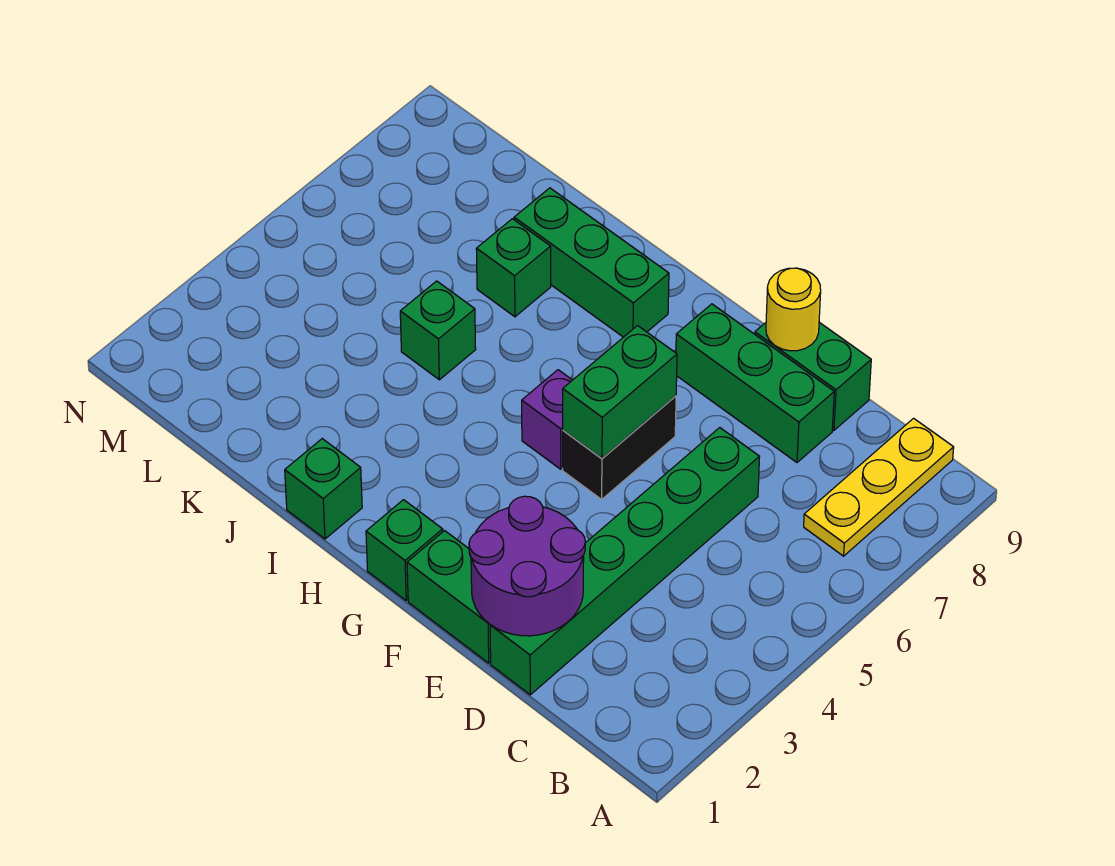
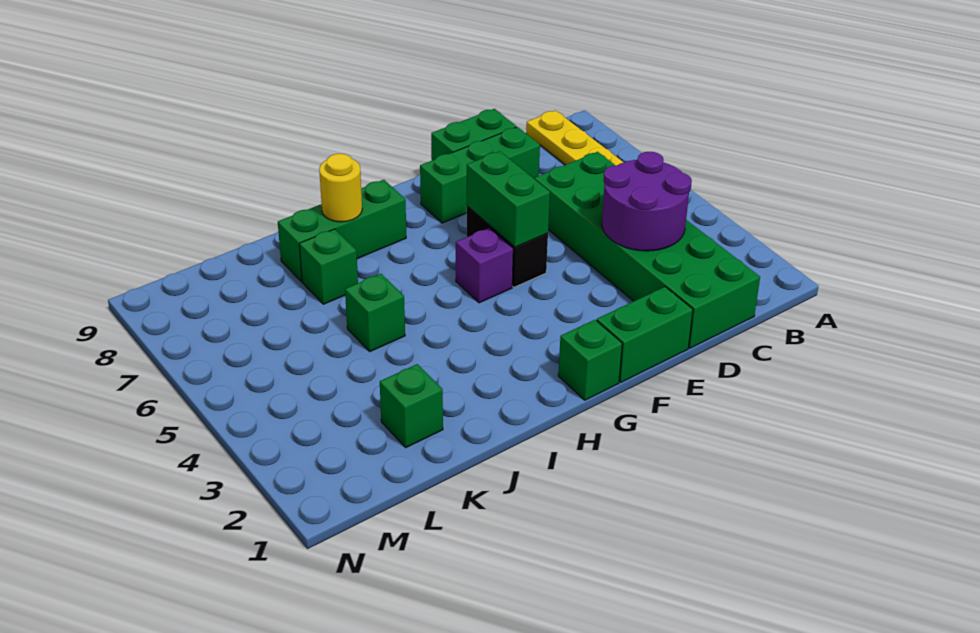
green 1x6 brick [490,428,759,695] -> green 2x6 brick [534,152,760,348]
purple 2x2 round brick [469,496,585,636] -> purple 2x2 round brick moved to [602,152,692,251]
yellow 1x1 round brick [766,268,821,351] -> yellow 1x1 round brick moved to [319,154,362,222]
green 1x1 brick [285,439,362,539] -> green 1x1 brick moved to [380,364,443,447]

